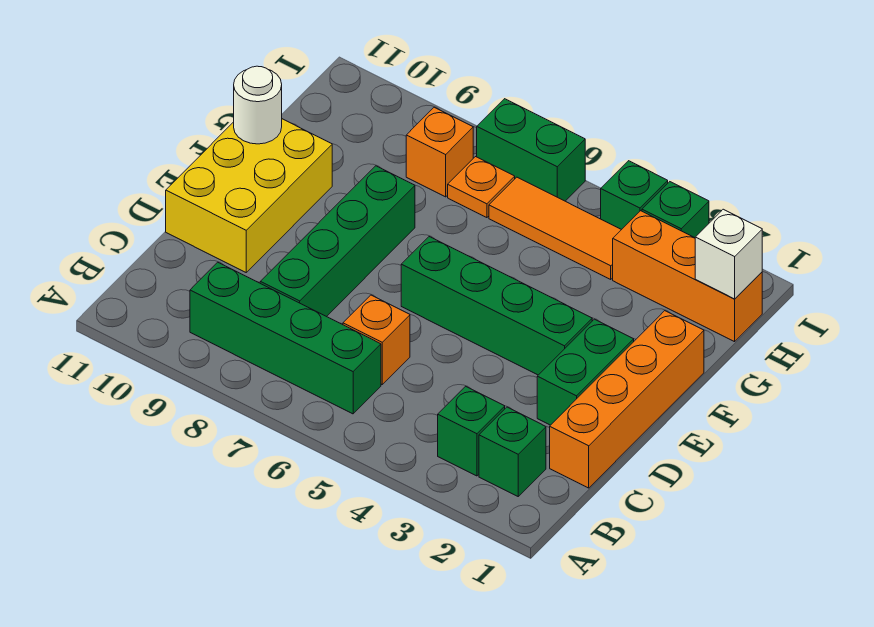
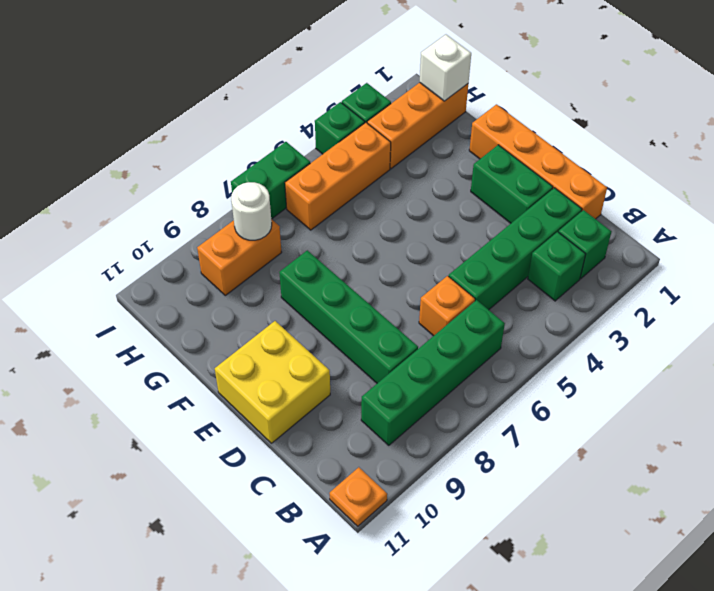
yellow 2x3 brick [166,119,332,272] -> yellow 2x2 brick [215,321,330,443]
green 1x4 brick [401,237,592,375] -> green 1x4 brick moved to [449,188,582,310]
white 1x1 round brick [234,66,282,144] -> white 1x1 round brick moved to [231,182,272,240]
orange 1x3 tile [489,177,621,279] -> orange 1x3 brick [285,123,391,230]
orange 1x1 plate [448,157,515,218] -> orange 1x1 plate moved to [329,467,387,526]
orange 1x1 brick [406,107,473,197] -> orange 1x2 brick [197,219,282,295]

